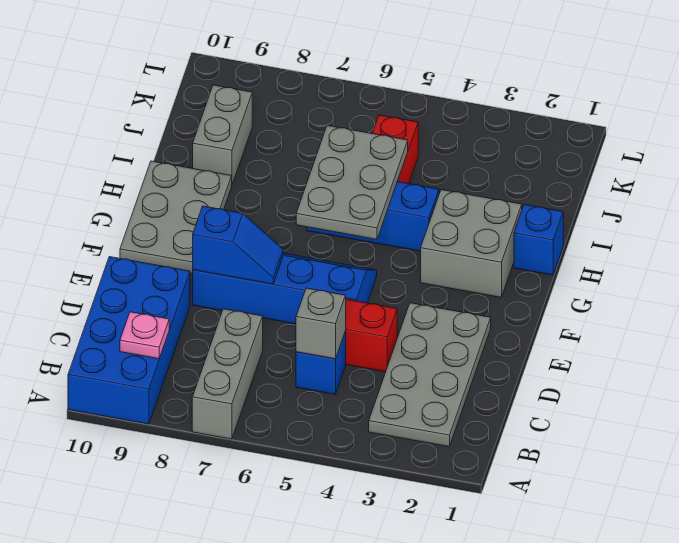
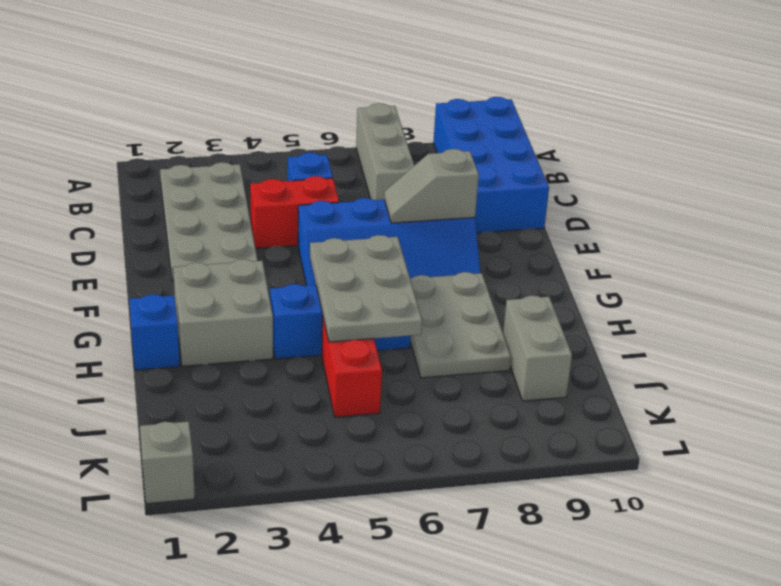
pink 1x1 plate [120,312,169,359] -> none
grey 1x1 brick [296,288,346,359] -> grey 1x1 brick moved to [140,422,195,504]
blue 1x2 slope [193,206,283,284] -> grey 1x2 slope [384,149,479,223]
grey 2x3 plate [120,161,232,274] -> grey 2x3 plate moved to [410,272,511,378]

